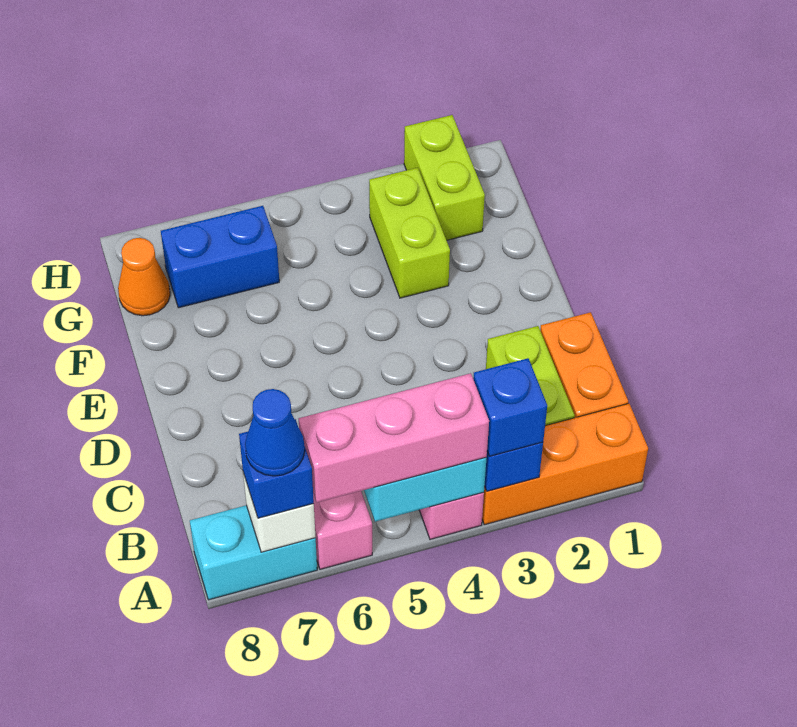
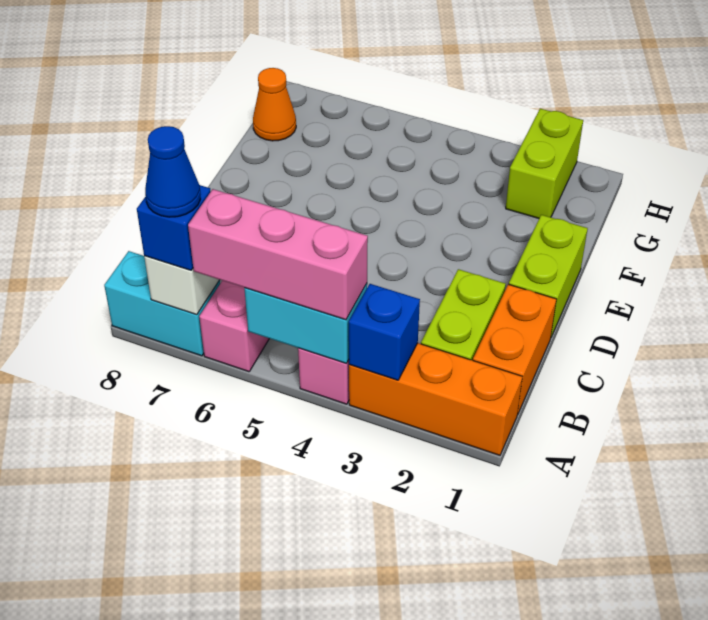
blue 1x1 brick [473,358,547,456] -> none
lime 1x2 brick [369,168,450,298] -> lime 1x2 brick moved to [509,215,588,337]
blue 1x2 brick [161,206,279,308] -> none

